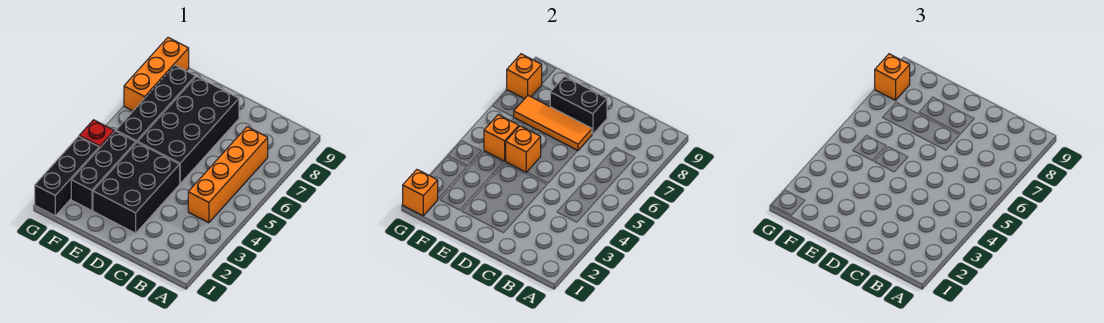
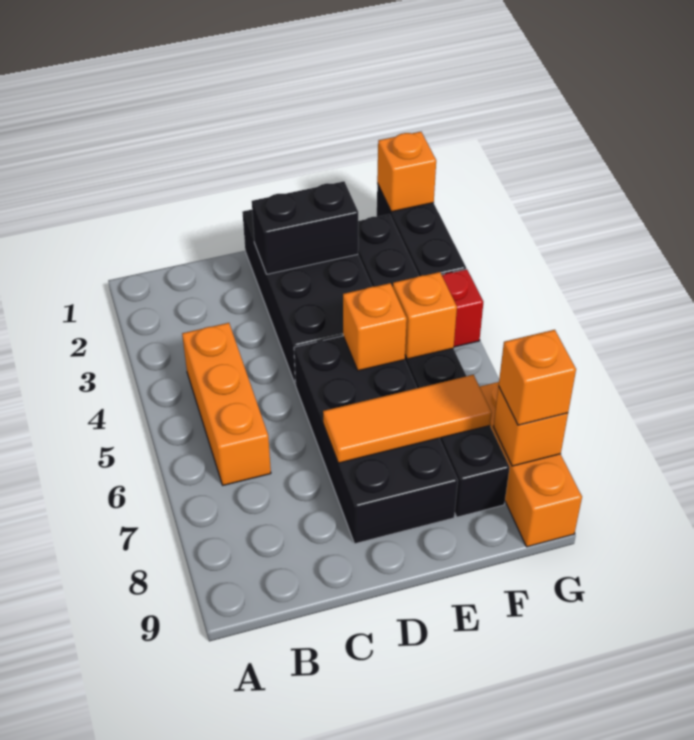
orange 1x4 brick [188,127,268,223] -> orange 1x3 brick [182,323,271,485]
black 2x3 brick [93,142,180,233] -> black 2x4 brick [242,210,372,384]
black 1x2 brick [550,76,607,134] -> black 1x2 brick moved to [252,181,358,274]

